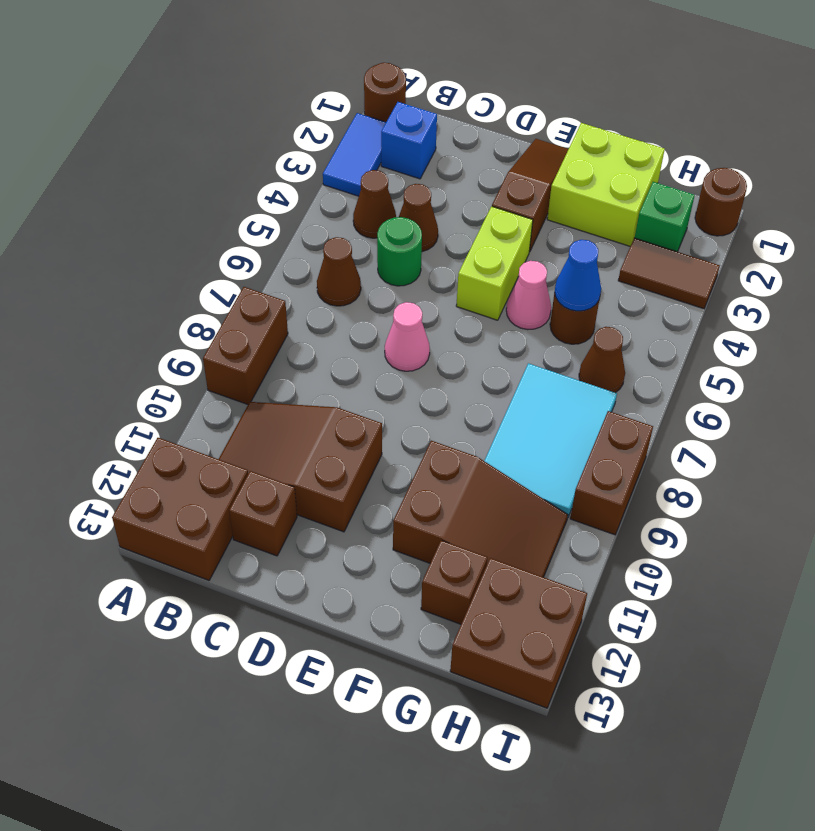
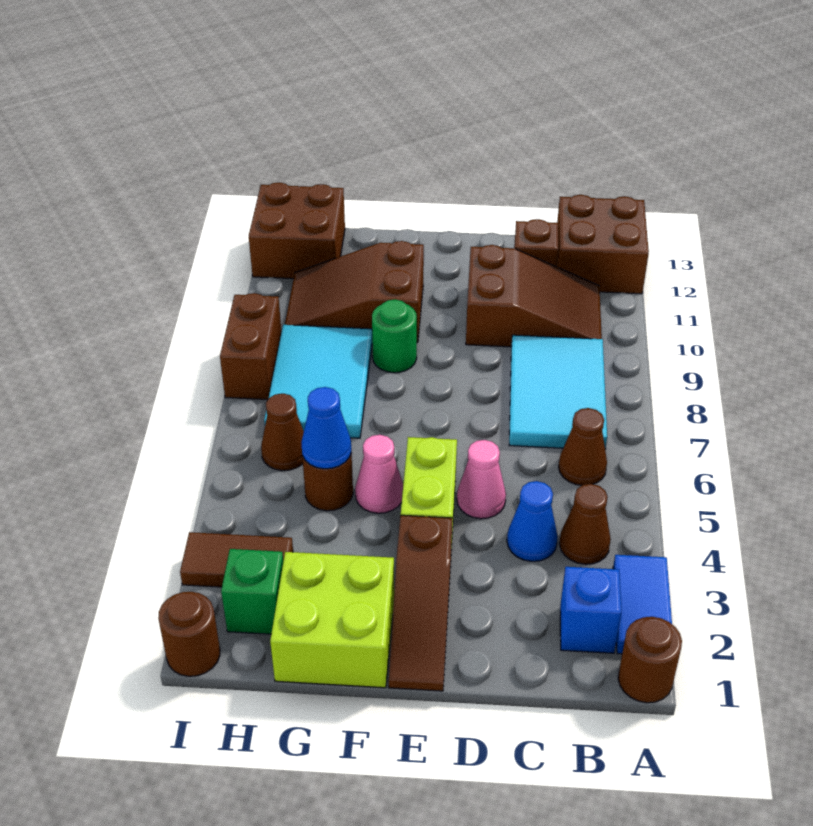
brown 1x2 brick [203,287,288,404] -> none
none -> cyan 2x3 tile [509,335,607,449]
brown 1x1 cone [399,184,438,252] -> blue 1x1 cone [507,481,558,561]
green 1x1 round brick [377,217,422,286] -> green 1x1 round brick moved to [372,299,417,373]
pink 1x1 cone [385,302,430,371] -> pink 1x1 cone moved to [457,440,506,519]
brown 1x1 brick [421,540,488,624] -> none

